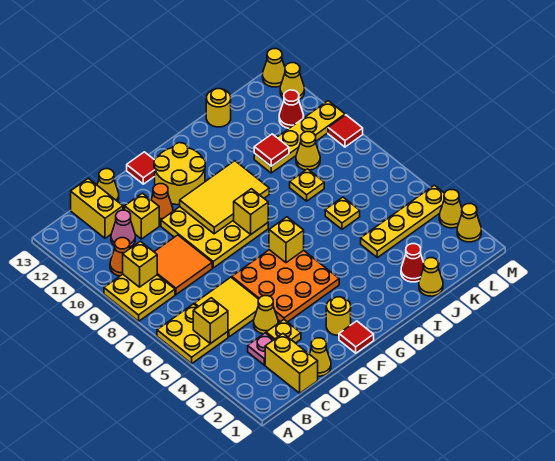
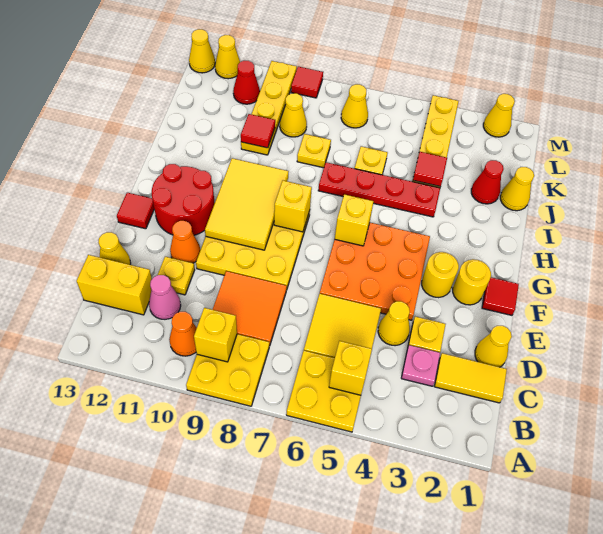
yellow 1x2 brick [265,334,318,393] -> yellow 1x2 tile [434,353,507,403]
yellow 1x1 brick [125,193,159,239] -> yellow 1x1 plate [158,257,195,295]
yellow 2x2 round brick [154,143,205,205] -> red 2x2 round brick [152,164,215,235]
none -> red 1x4 plate [318,162,440,217]
none -> red 1x1 tile [413,152,447,187]
yellow 1x1 round brick [206,89,231,127] -> yellow 1x1 round brick moved to [422,252,459,298]
yellow 1x1 cone [439,190,462,228] -> yellow 1x1 cone moved to [341,84,368,128]

